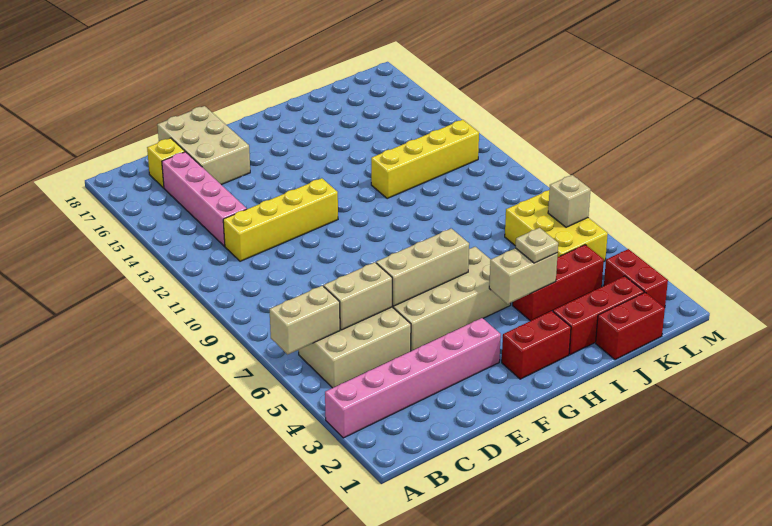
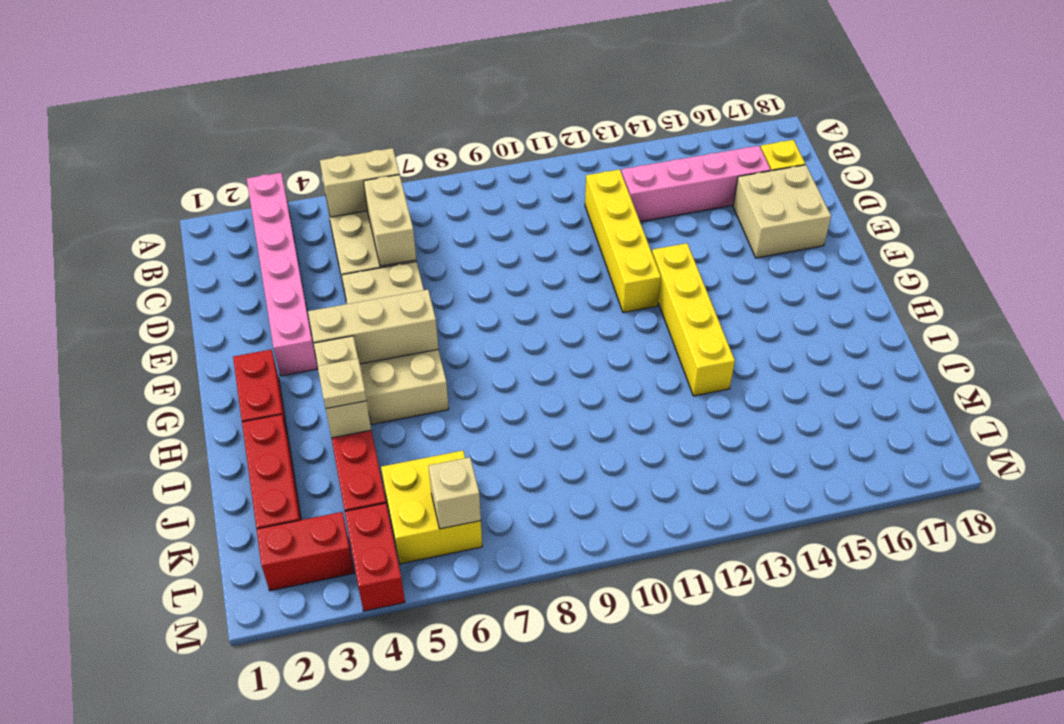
tan 1x2 brick [269,286,340,354] -> tan 1x2 brick turned to [320,148,400,217]
tan 2x3 brick [157,106,250,185] -> tan 2x2 brick [733,165,831,258]
tan 1x3 brick [376,228,469,306] -> tan 1x3 brick turned to [308,290,438,364]
yellow 1x4 brick [371,120,479,199] -> yellow 1x4 brick moved to [652,243,735,396]
red 1x2 brick [596,292,665,360] -> red 1x2 brick moved to [345,503,405,611]
yellow 2x3 brick [505,190,608,261] -> yellow 2x2 brick [381,451,482,564]

